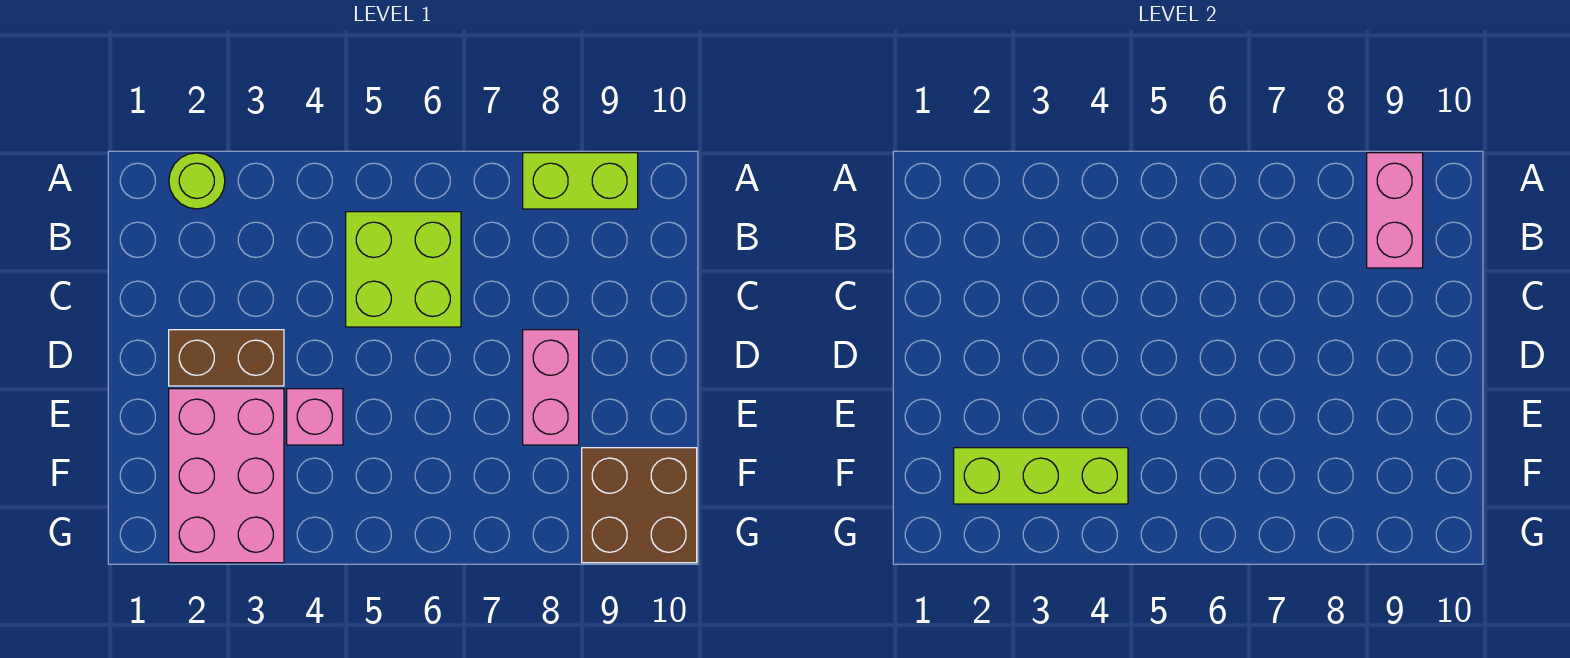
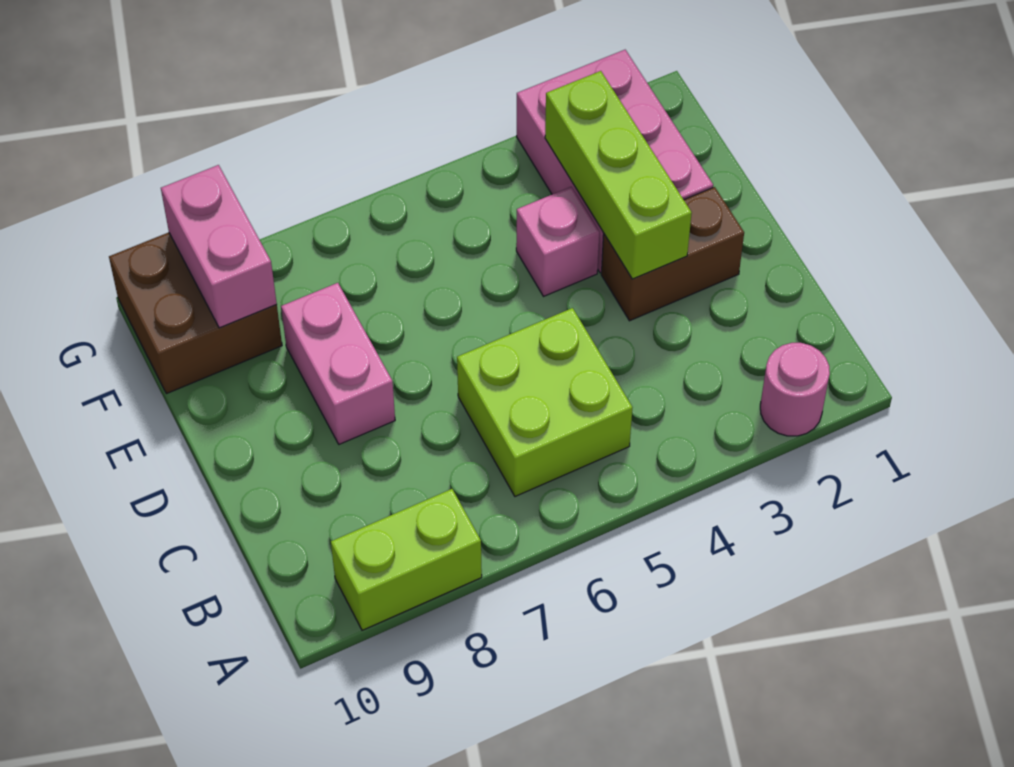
lime 1x1 round brick [169,153,225,209] -> pink 1x1 round brick [760,343,830,436]
pink 1x2 brick [1367,153,1423,268] -> pink 1x2 brick moved to [161,165,277,328]
lime 1x3 brick [954,448,1128,504] -> lime 1x3 brick turned to [545,71,692,279]

